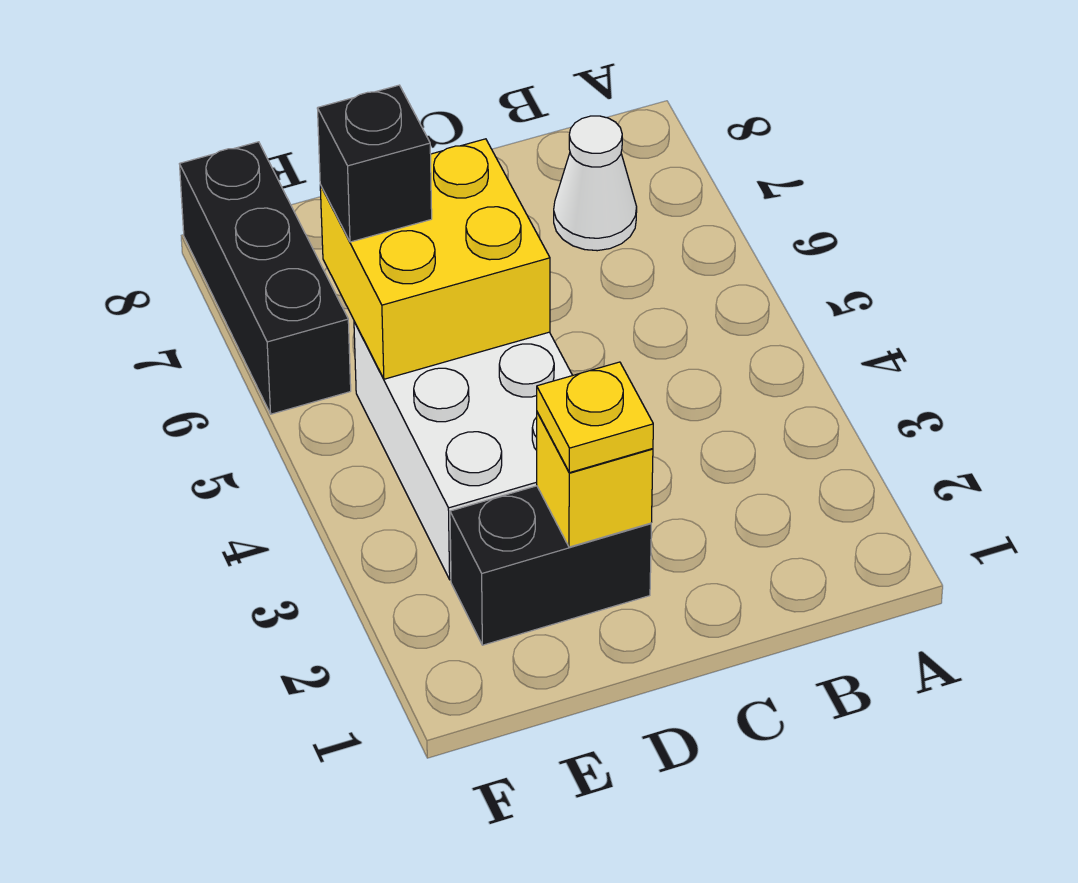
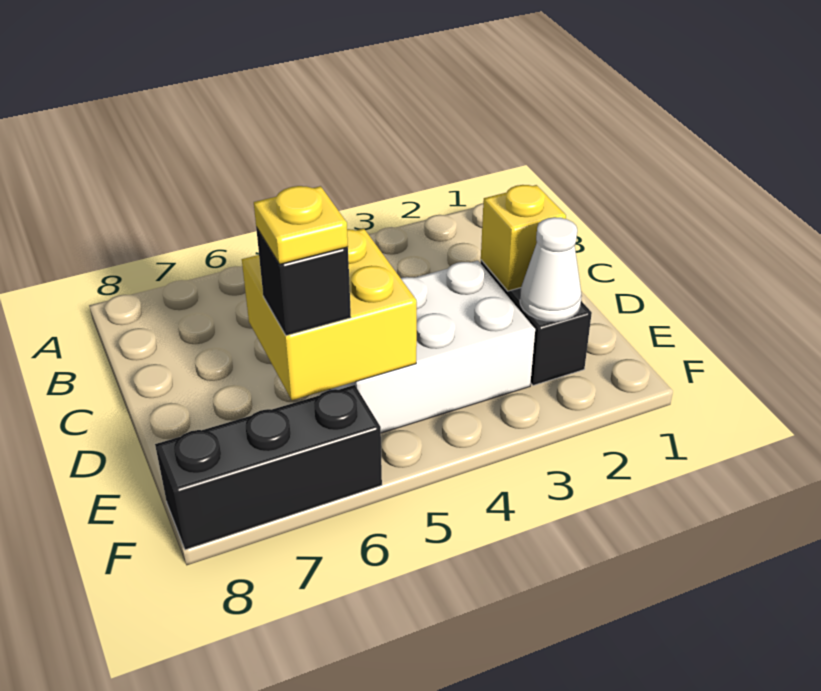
white 1x1 cone [554,116,637,251] -> white 1x1 cone moved to [520,217,582,321]
yellow 1x1 plate [537,362,653,473] -> yellow 1x1 plate moved to [254,186,348,264]

